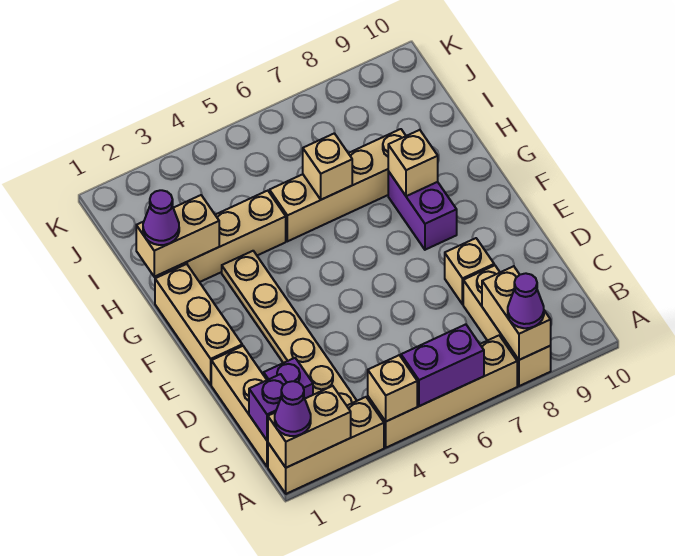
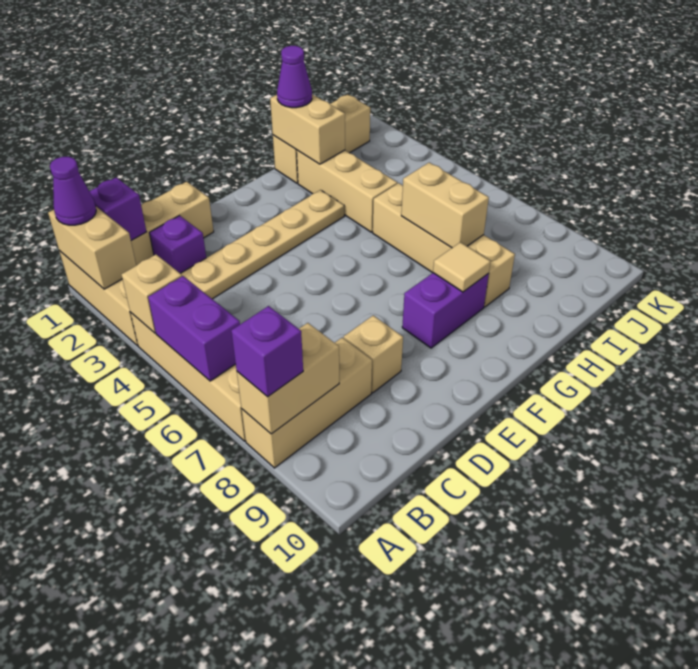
purple 1x1 cone [508,273,544,328] -> purple 1x1 brick [231,306,303,397]
tan 1x3 brick [155,264,242,385] -> tan 1x3 brick moved to [273,95,370,183]
tan 1x1 brick [388,130,438,196] -> tan 1x1 tile [433,242,491,292]
tan 1x1 brick [303,133,352,200] -> tan 1x2 brick [401,162,489,248]

